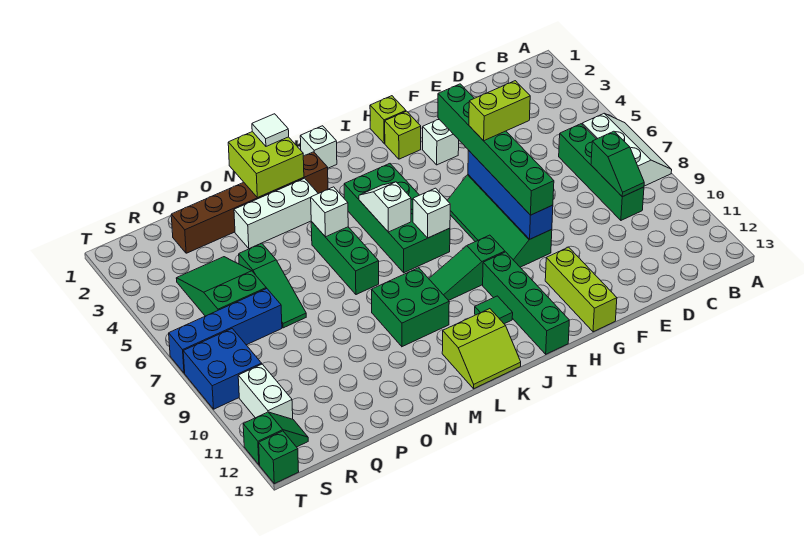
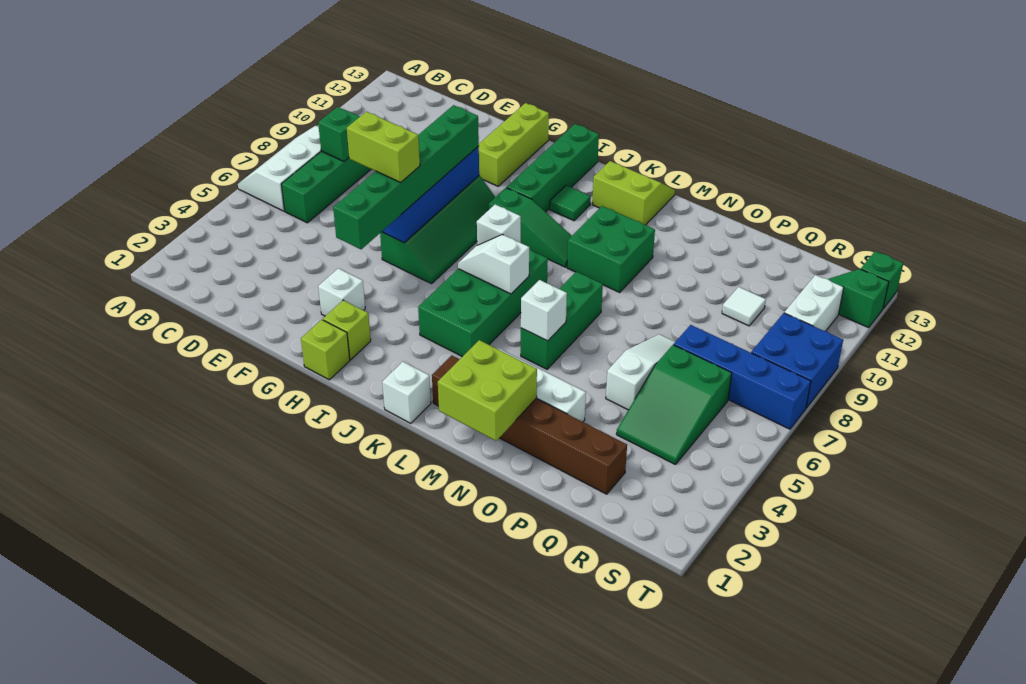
white 1x2 slope [359,182,411,232] -> white 1x2 slope turned to [458,234,529,294]
white 1x1 tile [252,114,289,146] -> white 1x1 tile moved to [722,287,766,326]
green 1x3 slope [239,243,306,328] -> white 1x3 slope [606,334,675,410]

